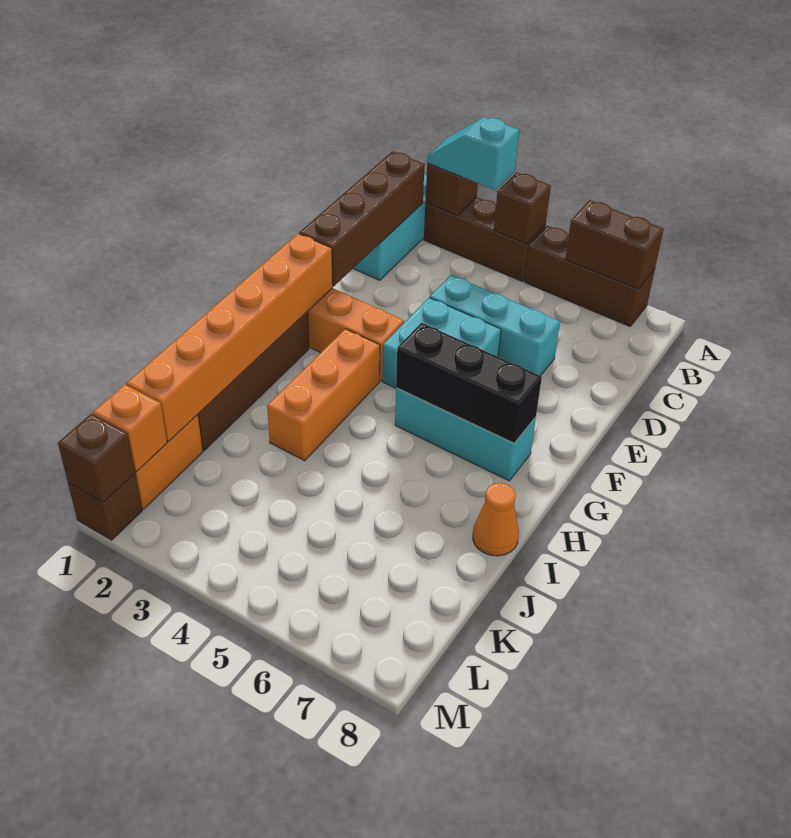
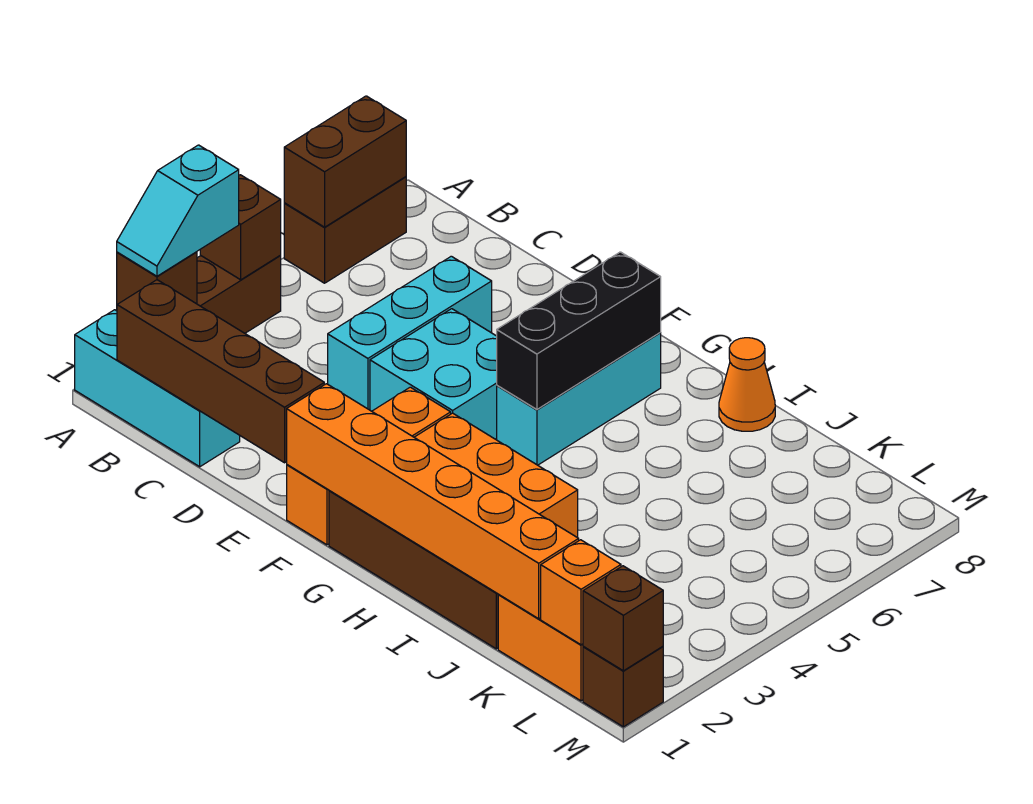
brown 1x3 brick [524,226,655,326] -> brown 1x2 brick [284,177,406,283]

